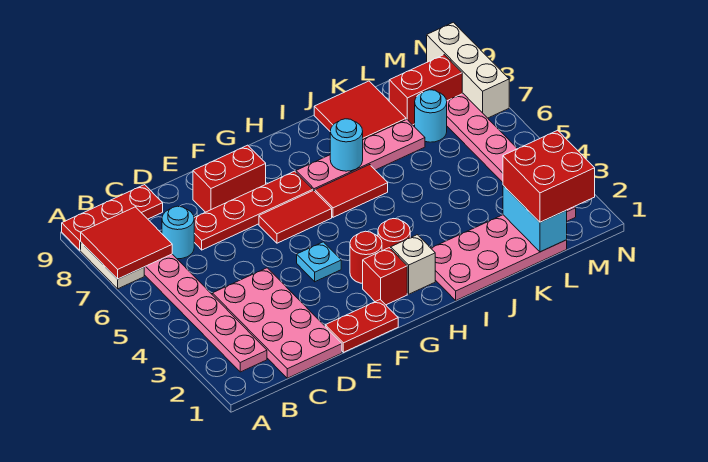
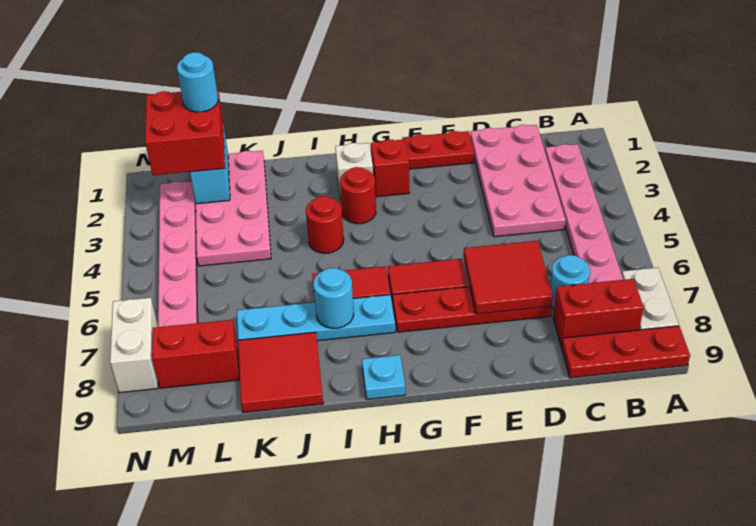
red 2x2 tile [81,207,172,279] -> red 2x2 tile moved to [464,241,553,314]
red 1x2 brick [193,145,266,212] -> red 1x2 brick moved to [553,279,644,346]
cyan 1x1 plate [297,242,341,282] -> cyan 1x1 plate moved to [362,355,405,399]
red 1x1 round brick [350,231,382,284] -> red 1x1 round brick moved to [306,196,344,253]
pink 1x4 plate [296,120,425,191] -> cyan 1x4 plate [237,295,395,341]
pink 2x4 plate [431,215,567,300] -> pink 2x4 plate turned to [196,151,271,266]
cyan 1x1 round brick [415,90,447,142] -> cyan 1x1 round brick moved to [177,52,218,112]
white 1x3 brick [427,22,509,118] -> white 1x2 brick [110,298,158,393]

